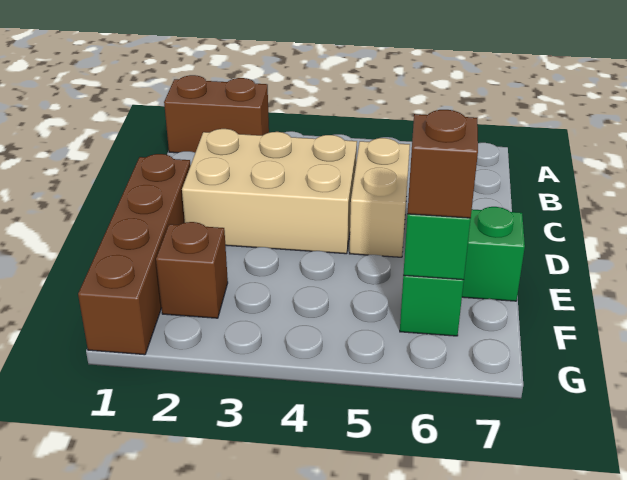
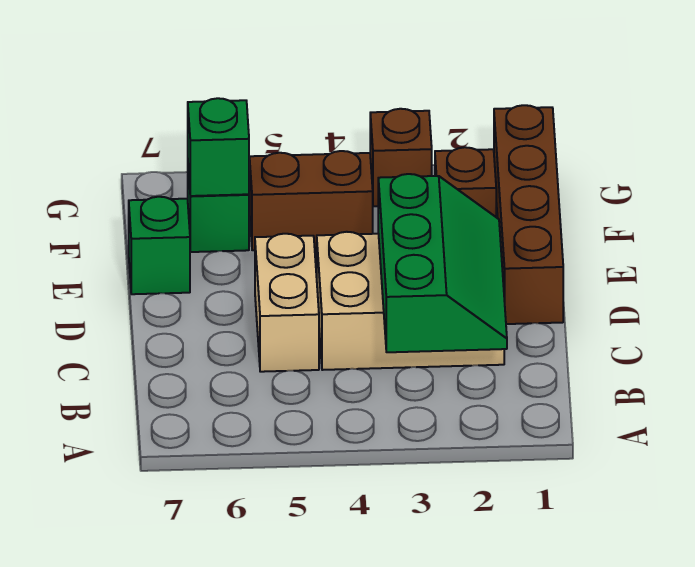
brown 1x2 brick [164,75,269,153] -> brown 1x2 brick moved to [250,151,373,250]
none -> green 2x3 slope [378,174,507,352]
brown 1x1 brick [407,110,478,218] -> brown 1x1 brick moved to [370,109,432,206]

